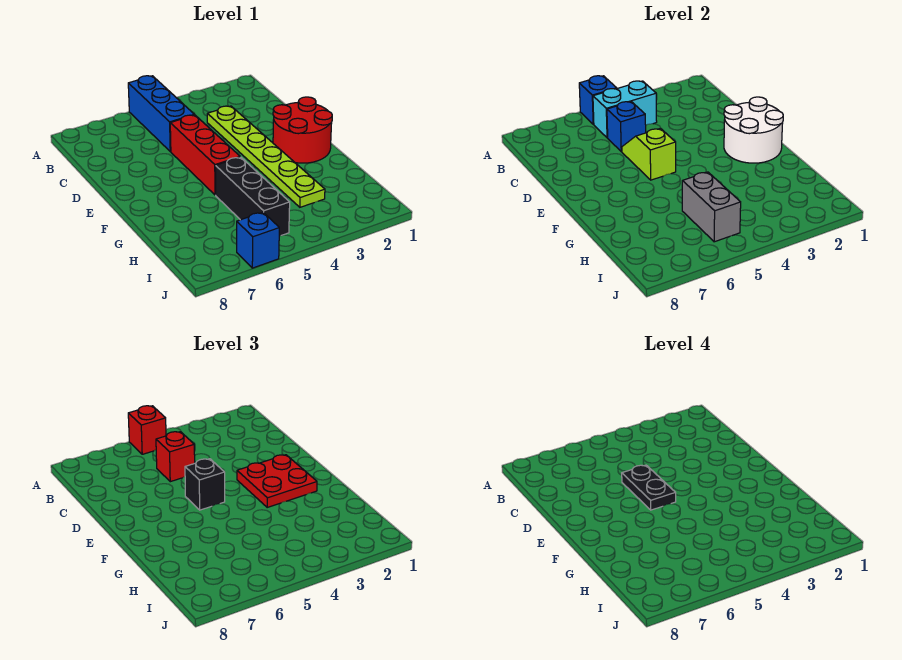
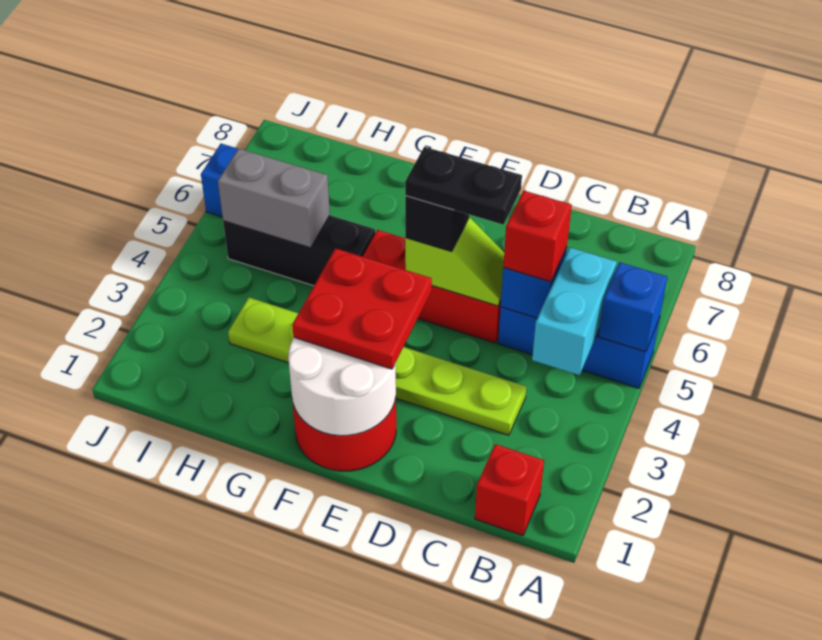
red 1x1 brick [128,406,166,454] -> red 1x1 brick moved to [475,444,544,536]

